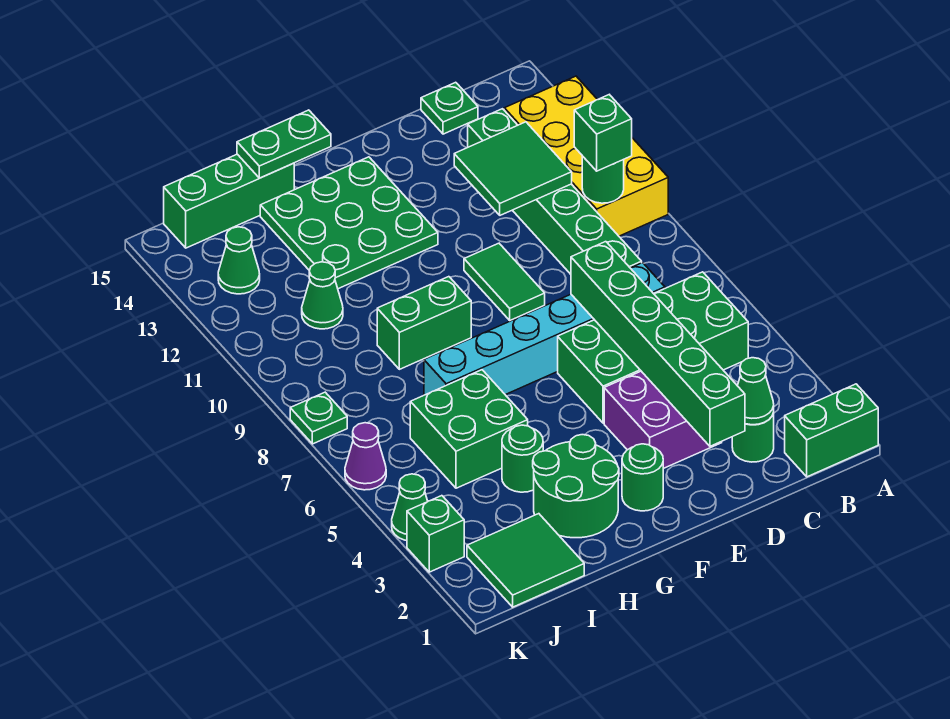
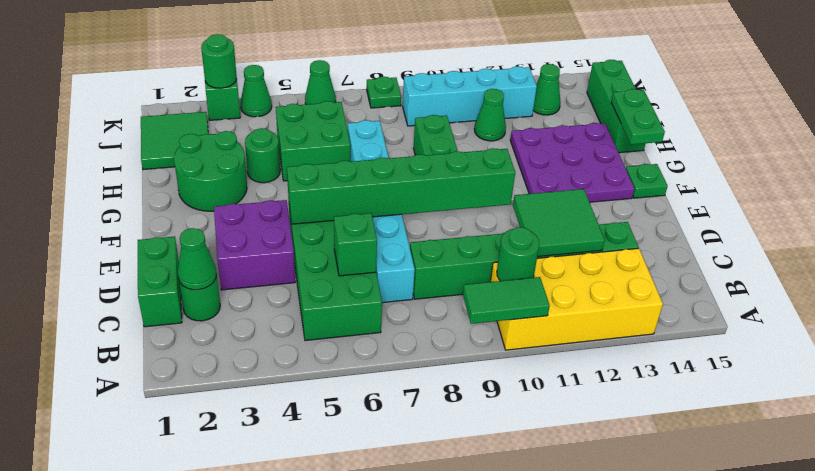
green 1x2 brick [785,384,878,477] -> green 1x2 brick moved to [138,237,182,327]
green 1x1 brick [574,95,632,171] -> green 1x1 brick moved to [334,213,377,276]
green 1x1 plate [421,82,478,134] -> green 1x1 plate moved to [626,164,667,198]
green 1x6 brick [571,242,745,446] -> green 1x6 brick moved to [287,148,515,224]
green 1x2 tile [464,243,545,320] -> green 1x2 tile moved to [463,277,550,324]
green 1x1 round brick [622,444,663,511] -> green 1x1 round brick moved to [201,34,237,88]
green 3x3 plate [260,157,438,289] -> purple 3x3 plate [510,123,634,202]
none -> cyan 1x4 brick [403,66,537,126]
purple 1x1 cone [345,423,386,490] -> green 1x1 cone [305,60,336,104]

